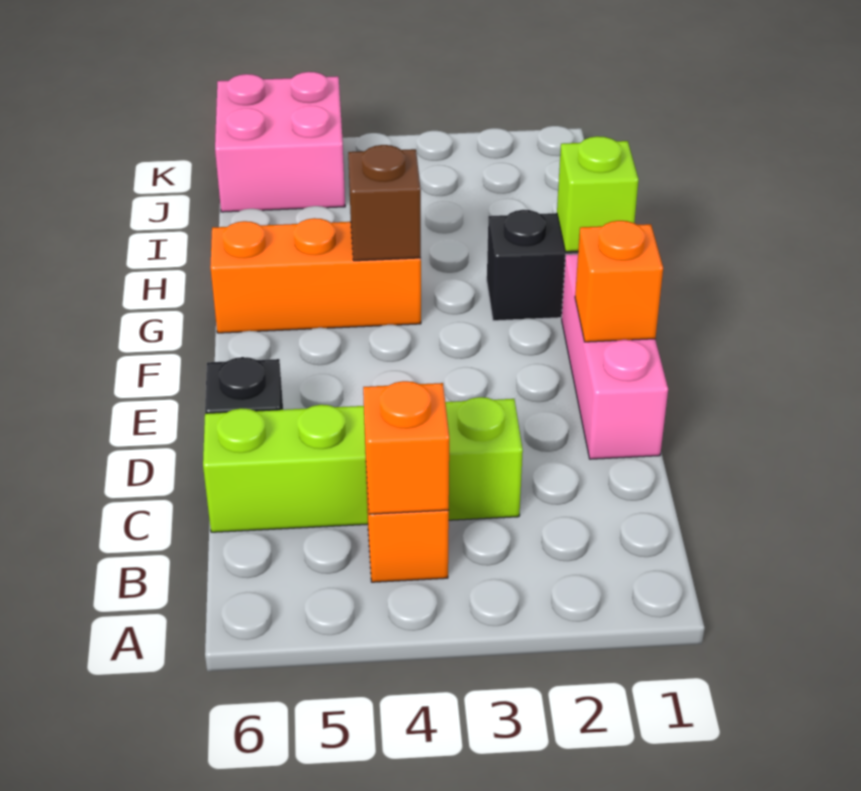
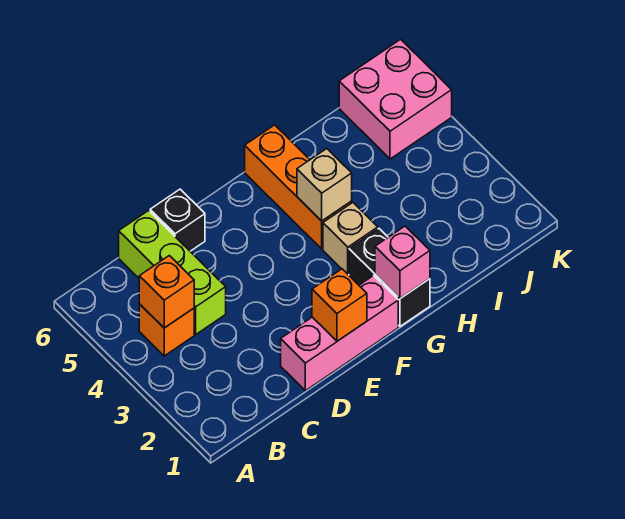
lime 1x4 brick [203,397,523,532] -> lime 1x3 brick [119,211,226,334]
lime 1x1 brick [557,136,639,252] -> pink 1x1 brick [375,226,430,298]
none -> tan 1x1 brick [323,203,378,275]
brown 1x1 brick [348,145,421,261] -> tan 1x1 brick [297,149,352,221]

